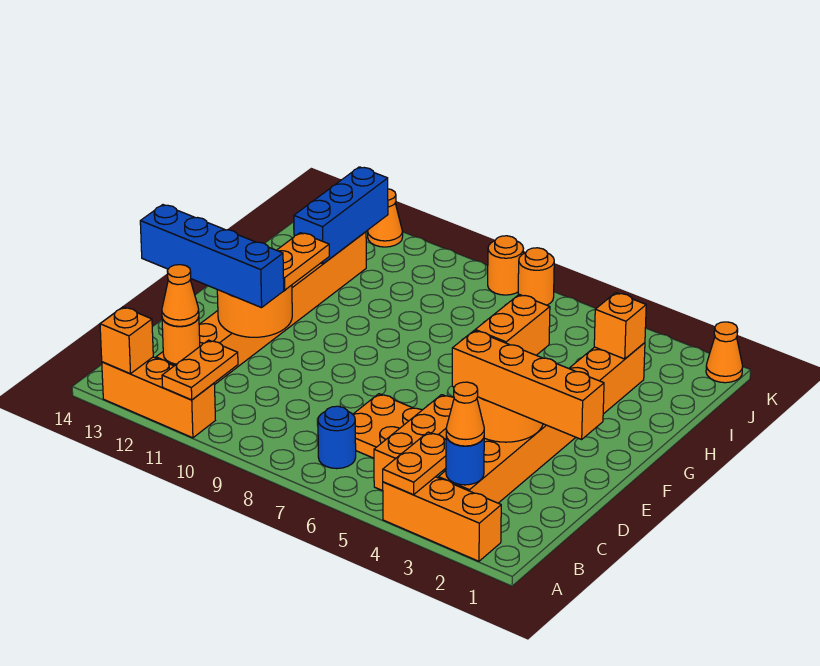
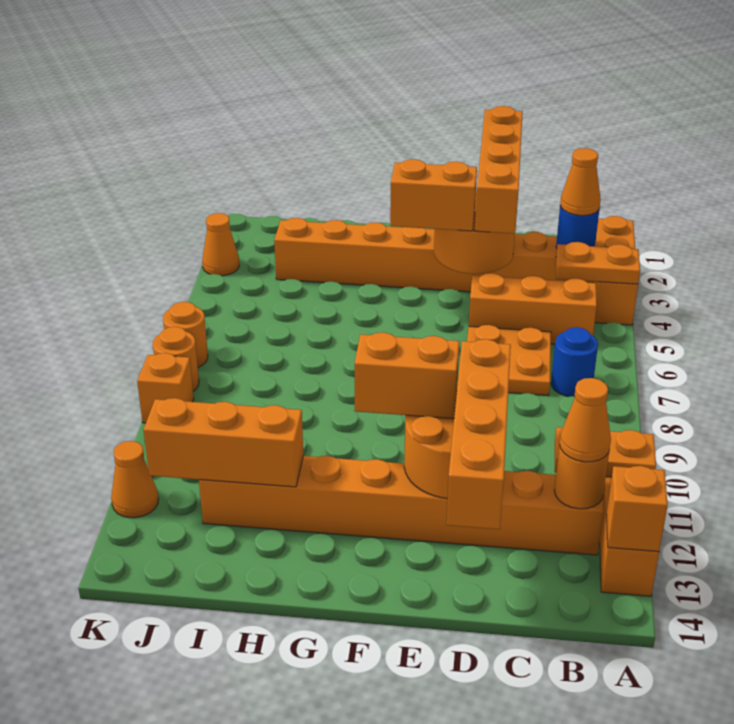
blue 1x4 brick [140,205,284,308] -> orange 1x4 brick [446,339,511,530]
orange 1x2 plate [277,233,329,290] -> orange 1x2 brick [355,332,459,419]
blue 1x3 brick [294,167,388,264] -> orange 1x3 brick [143,398,303,487]
orange 1x1 brick [594,293,646,359] -> orange 1x1 brick moved to [137,353,194,423]
orange 1x1 cone [706,322,743,383] -> orange 1x1 cone moved to [202,213,239,276]

